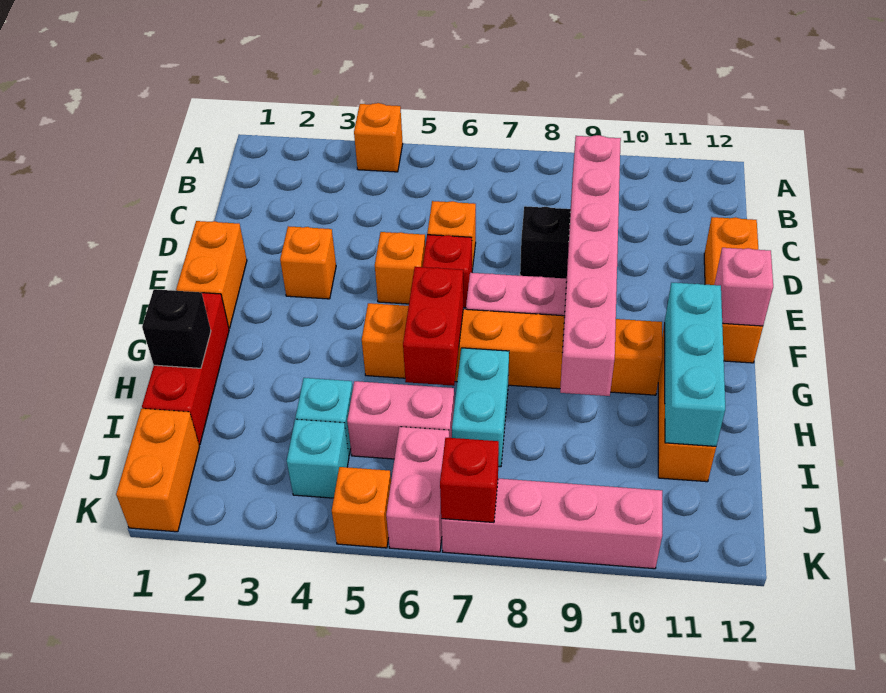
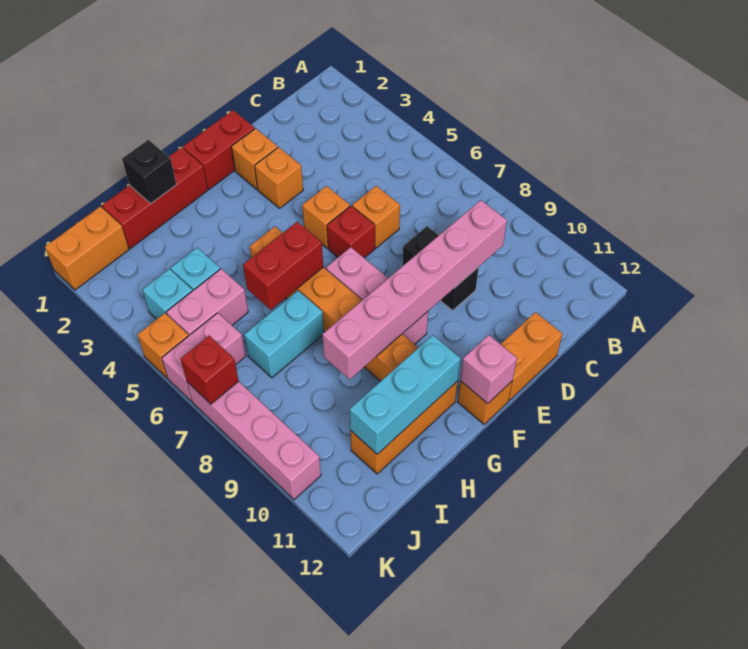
orange 1x1 brick [354,103,403,172] -> orange 1x1 brick moved to [231,128,278,189]
orange 1x2 brick [176,221,247,328] -> red 1x2 brick [183,110,255,189]
pink 1x2 brick [347,381,454,459] -> pink 1x2 brick turned to [166,269,248,336]

